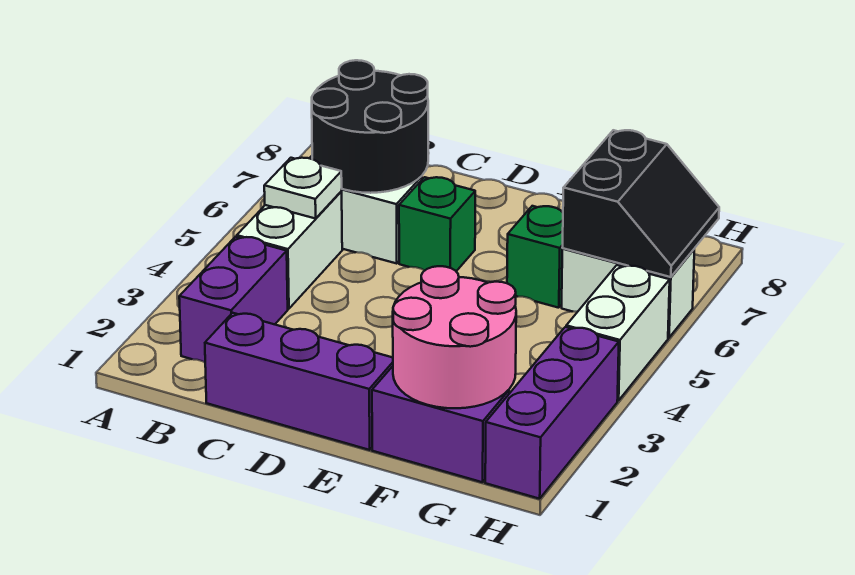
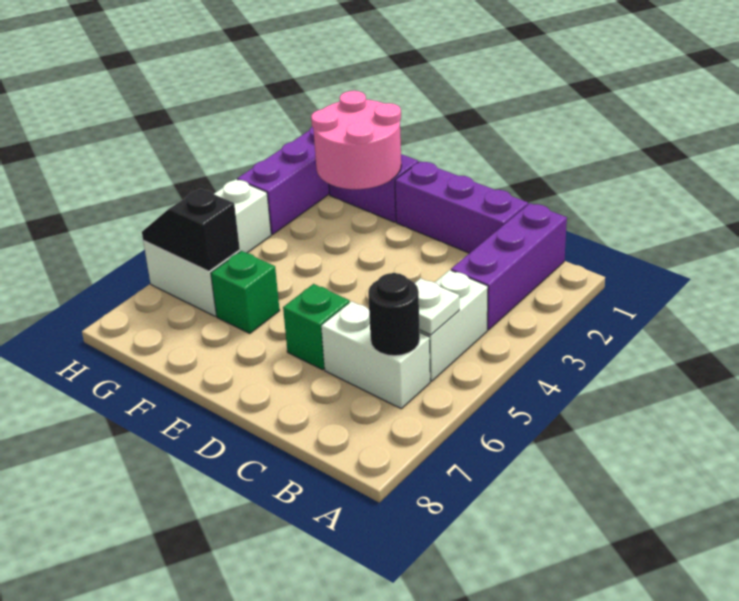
purple 1x2 brick [179,237,288,362] -> purple 1x3 brick [451,203,567,330]
black 2x2 round brick [312,60,428,193] -> black 1x1 round brick [368,273,420,356]
black 2x2 slope [562,130,719,277] -> black 1x2 slope [142,188,240,271]

